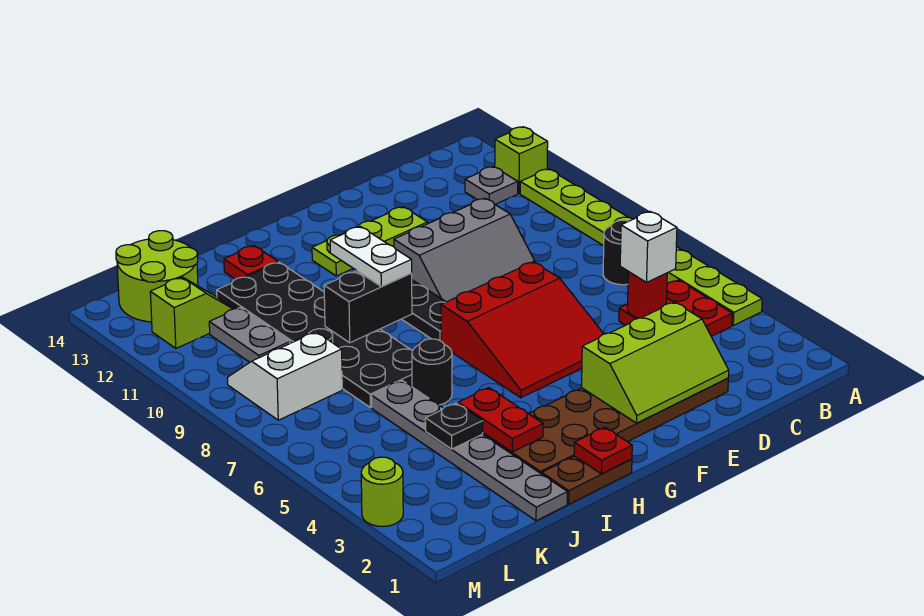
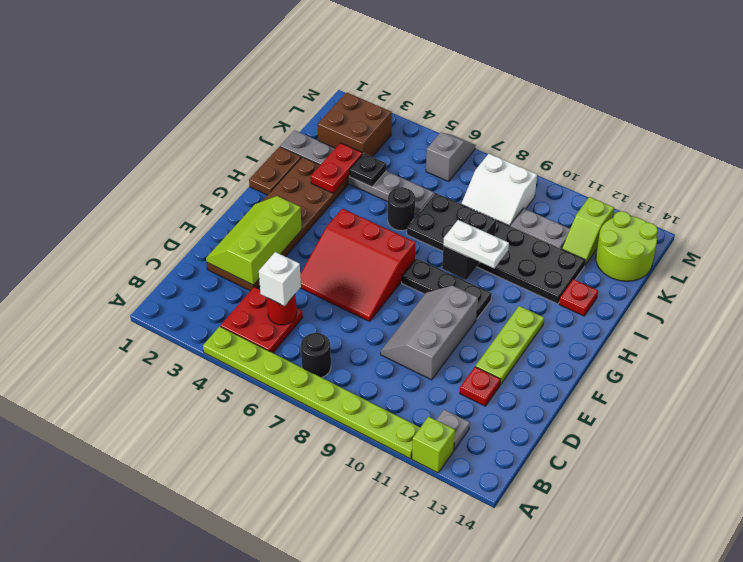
red 3x3 slope [441,262,603,398] -> red 3x3 slope turned to [300,209,416,321]
red 1x1 plate [574,427,632,474] -> red 1x1 plate moved to [460,367,500,406]
red 1x2 plate [458,388,543,452] -> red 1x2 plate turned to [311,143,363,194]
none -> brown 2x2 brick [318,92,392,157]
white 2x2 slope [227,332,342,420] -> white 2x2 slope turned to [461,154,537,226]
none -> grey 1x2 slope [426,132,476,182]
lime 1x1 round brick [361,457,403,526] -> none

